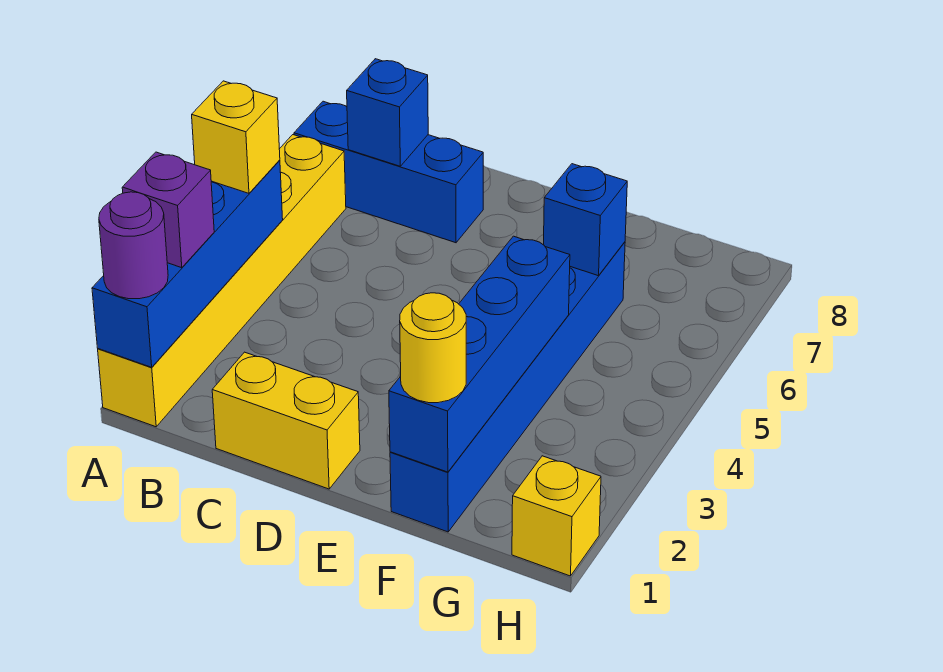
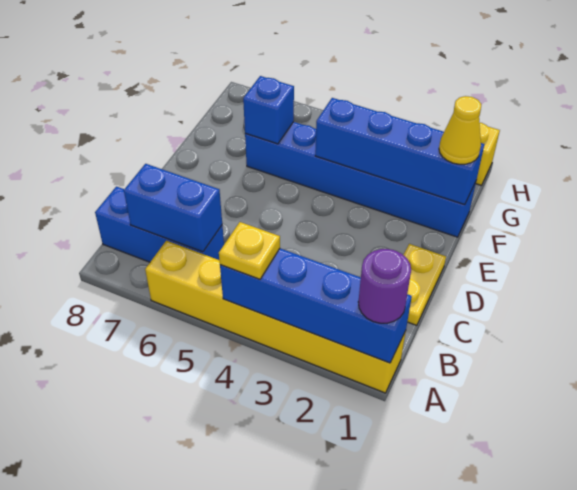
purple 1x1 brick [122,152,214,268] -> none
yellow 1x1 brick [192,81,280,193] -> yellow 1x1 plate [219,222,280,279]
blue 1x3 brick [294,101,483,243] -> blue 1x3 brick turned to [95,187,224,262]
blue 1x1 brick [347,59,428,166] -> blue 1x2 brick [124,164,222,252]
yellow 1x2 brick [212,352,360,489] -> yellow 1x2 plate [404,244,446,326]
yellow 1x1 round brick [400,293,466,403] -> yellow 1x1 cone [439,96,481,164]

